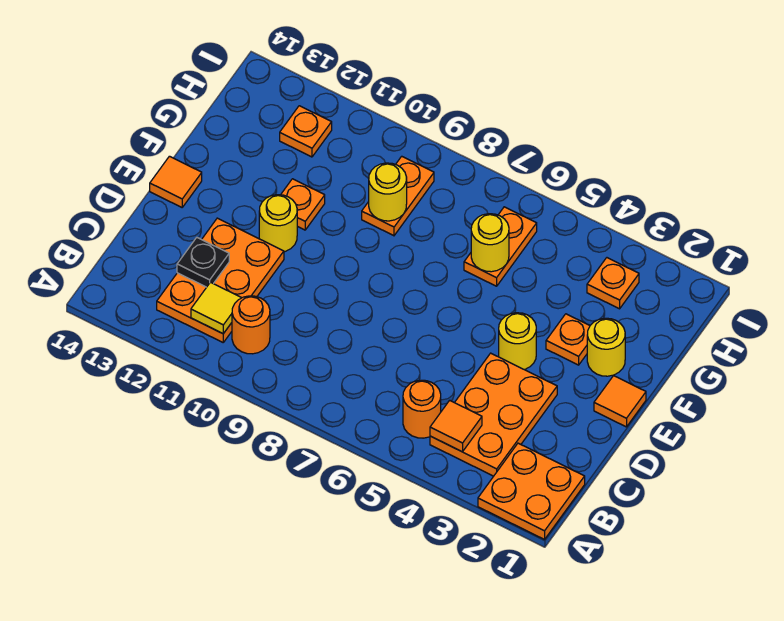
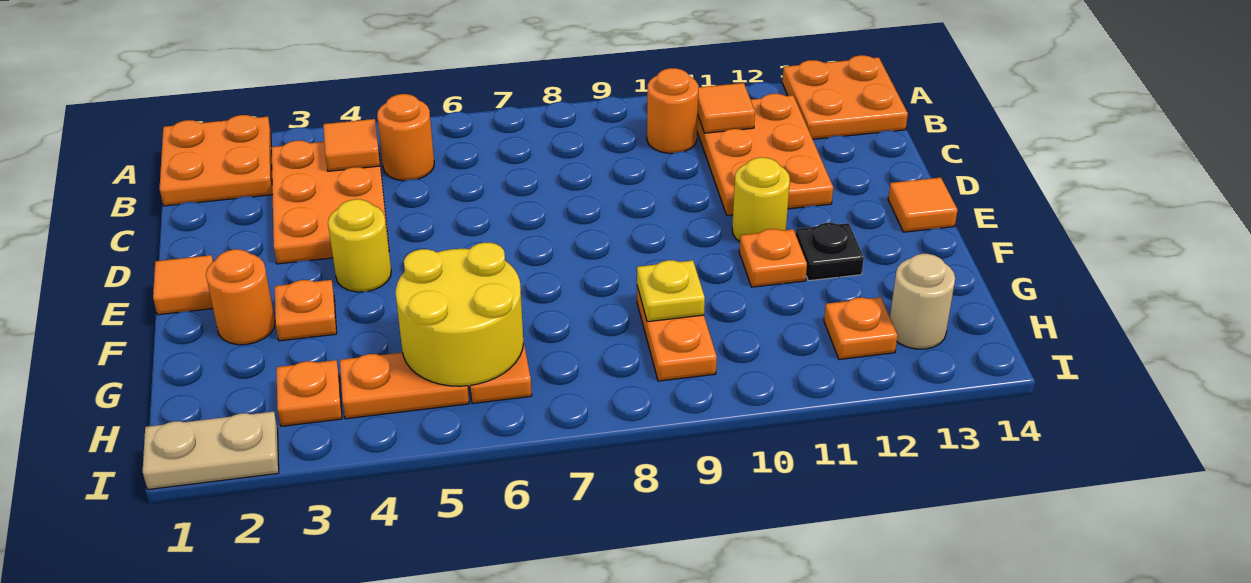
none -> orange 2x2 plate [782,55,908,139]
yellow 1x1 tile [191,282,241,334] -> orange 1x1 tile [698,83,755,133]
black 1x1 plate [177,238,229,287] -> black 1x1 plate moved to [796,223,864,281]
yellow 1x1 round brick [587,318,625,376] -> orange 1x1 round brick [206,249,275,345]
yellow 1x1 round brick [471,214,509,272] -> yellow 2x2 round brick [396,243,523,386]
yellow 1x1 round brick [369,163,407,221] -> yellow 1x1 plate [637,260,705,322]
none -> orange 1x2 plate [340,353,469,419]
none -> tan 1x1 round brick [890,254,955,349]
none -> tan 1x2 plate [143,412,279,489]

